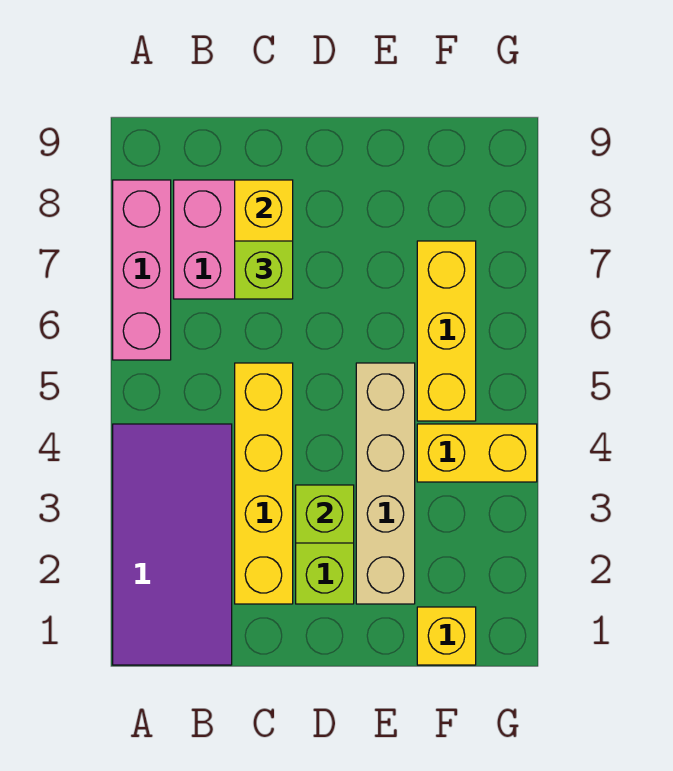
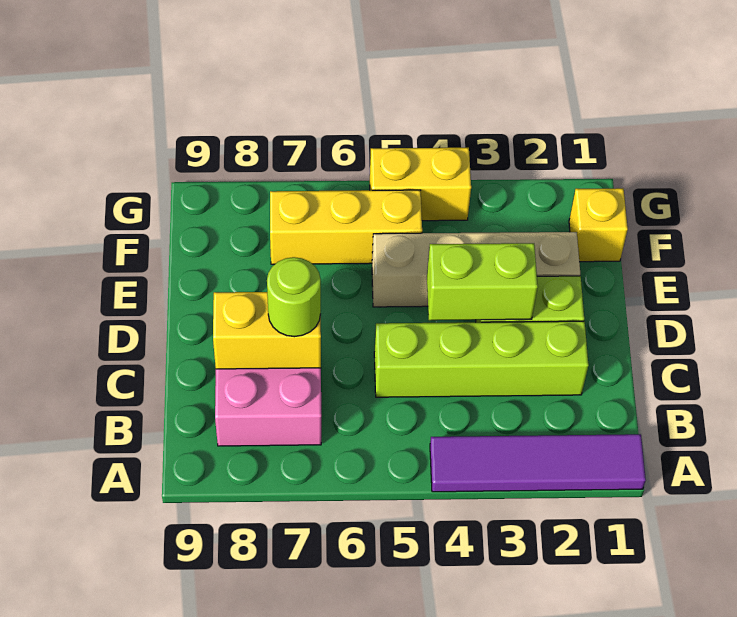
purple 2x4 tile [113,424,232,665] -> purple 1x4 tile [430,434,646,492]
pink 1x3 brick [113,180,171,360] -> none
yellow 1x4 brick [235,363,293,604] -> lime 1x4 brick [374,321,588,397]
lime 1x1 brick [235,241,293,299] -> lime 1x1 round brick [267,257,321,337]
lime 1x1 brick [296,485,354,543] -> lime 1x2 brick [427,243,538,320]
yellow 1x2 brick [417,424,537,482] -> yellow 1x2 brick turned to [370,148,471,221]

